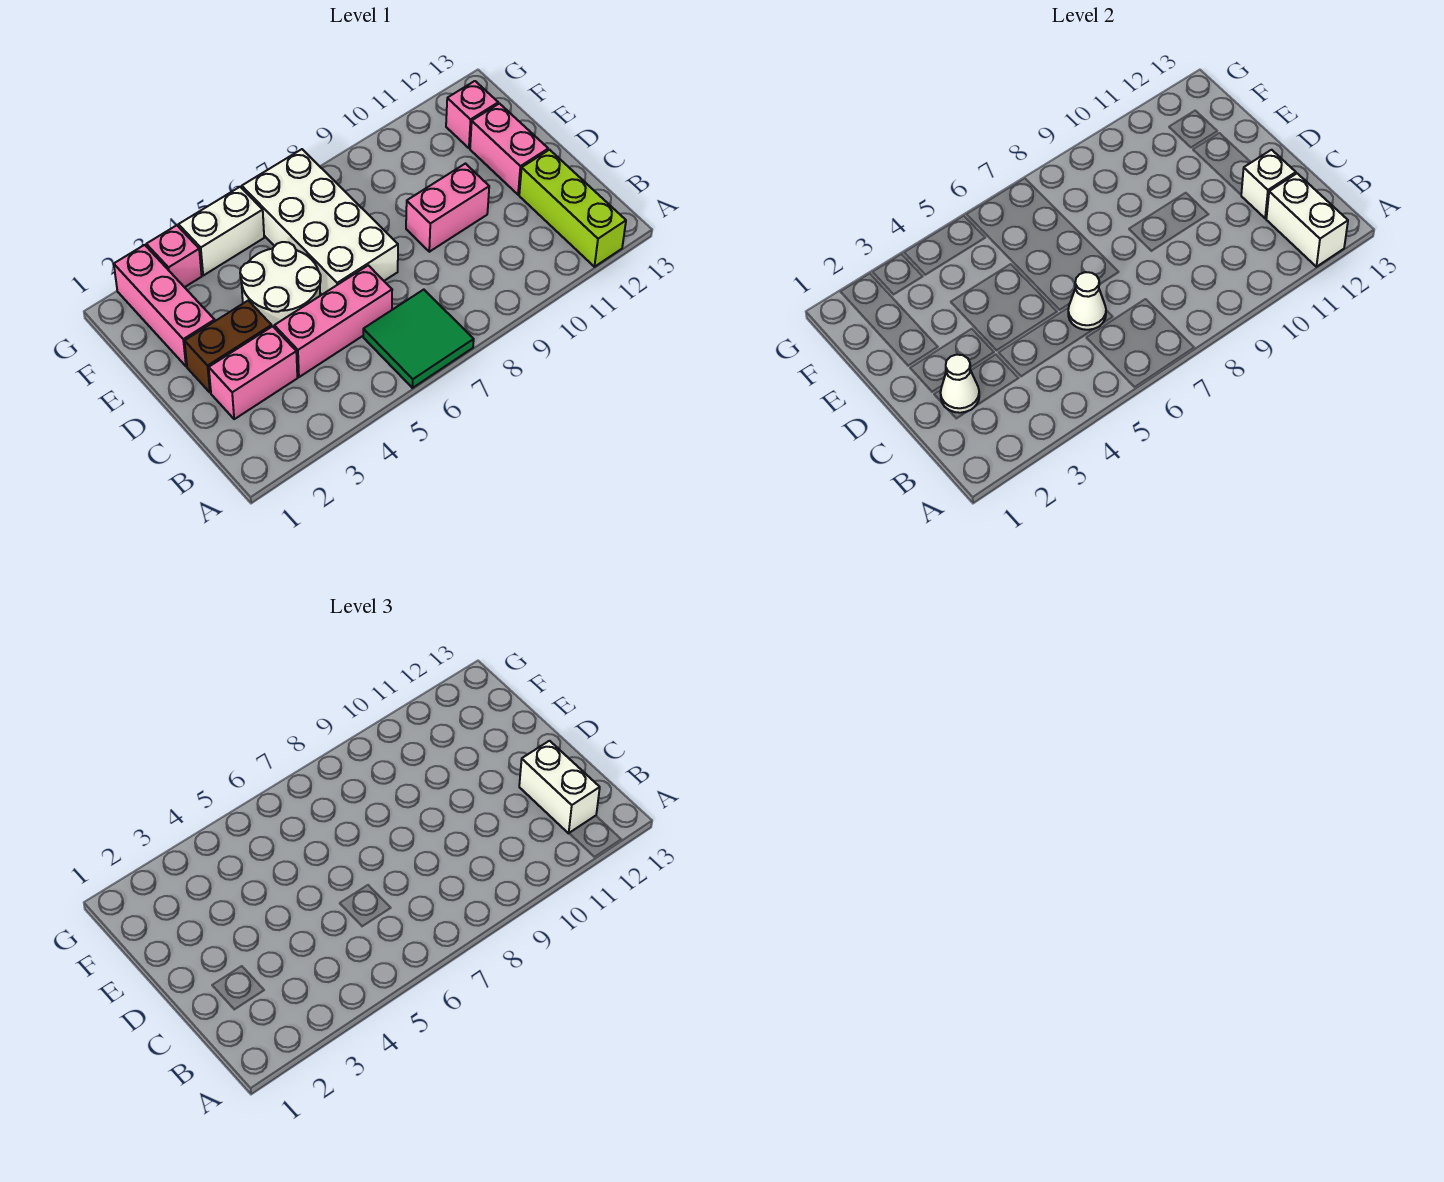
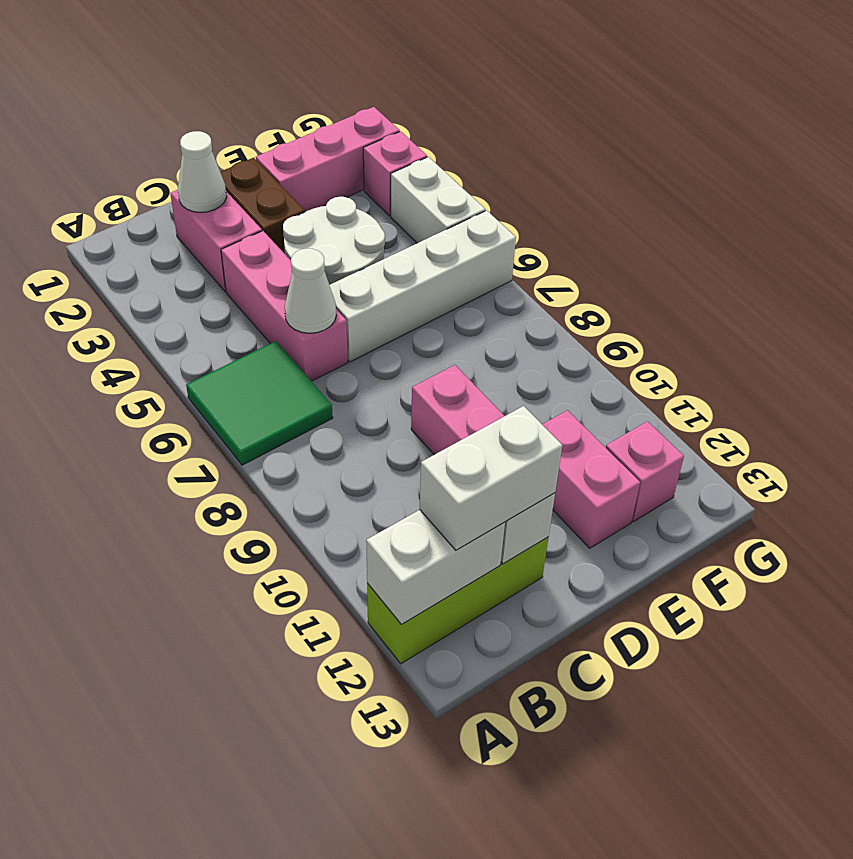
white 2x4 brick [242,149,398,295] -> white 1x4 brick [330,210,516,362]
pink 1x2 brick [470,104,548,195] -> pink 1x2 brick turned to [542,410,640,548]

